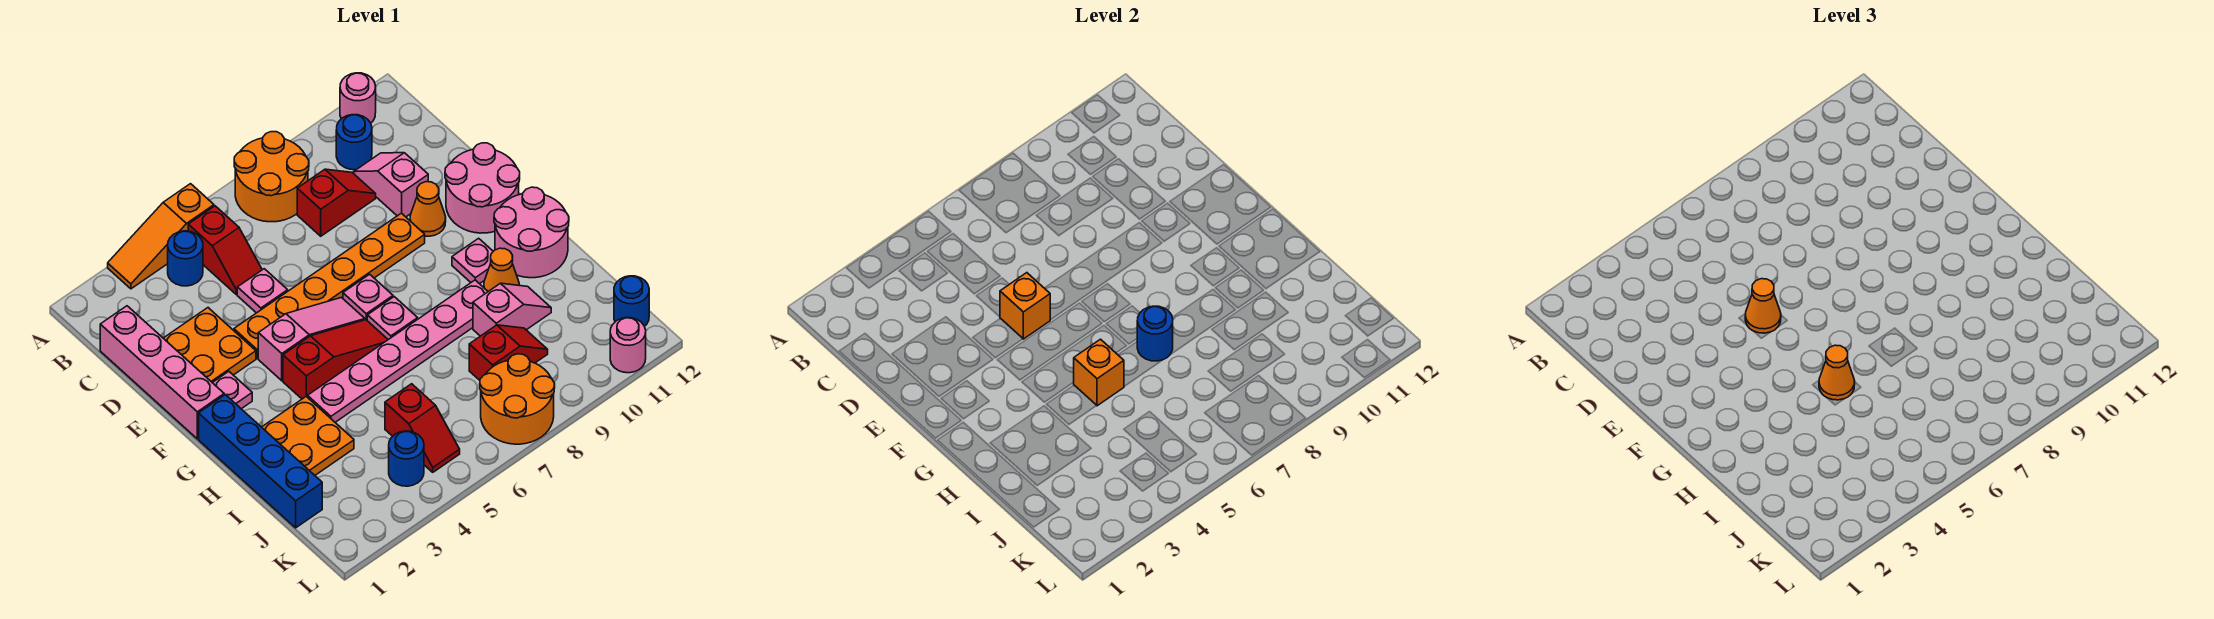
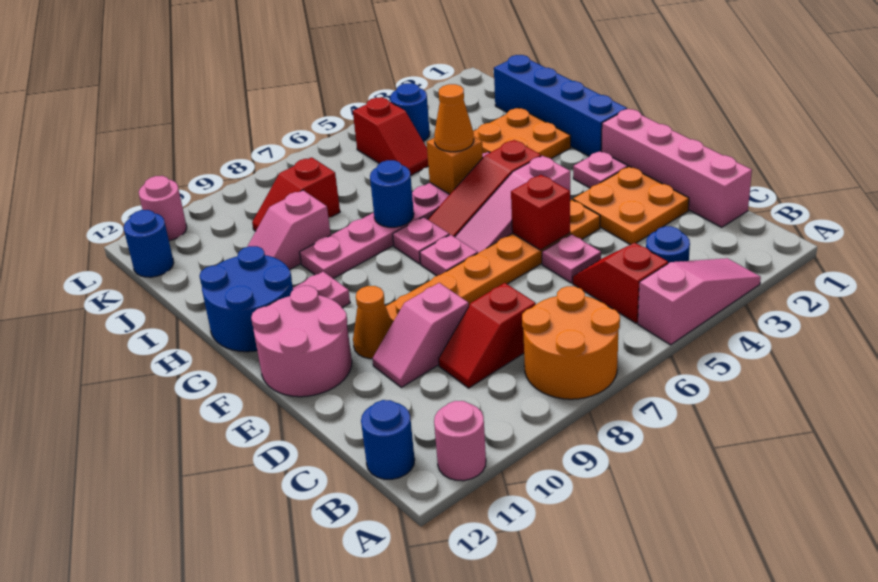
orange 1x3 slope [108,184,214,289] -> pink 1x3 slope [638,258,761,345]
blue 1x1 round brick [336,115,372,170] -> blue 1x1 round brick moved to [361,400,415,479]
pink 1x2 slope [354,153,428,217] -> pink 1x2 slope turned to [373,283,469,387]
orange 1x1 brick [1000,273,1050,339] -> red 1x1 brick [511,175,570,250]
orange 1x1 cone [1745,279,1781,333] -> none
pink 2x2 round brick [494,187,569,278] -> blue 2x2 round brick [200,246,293,352]
orange 1x1 cone [484,248,519,291] -> none
red 1x2 slope [385,384,460,472] -> red 1x2 slope turned to [353,97,428,175]
orange 2x2 round brick [480,354,555,444] -> none

